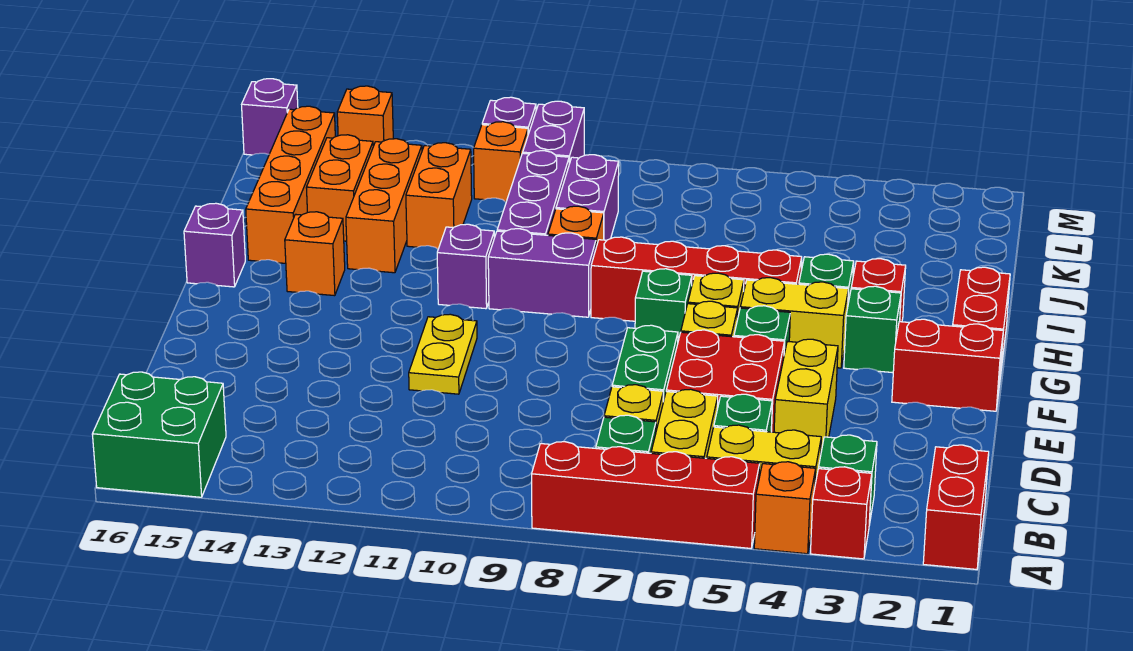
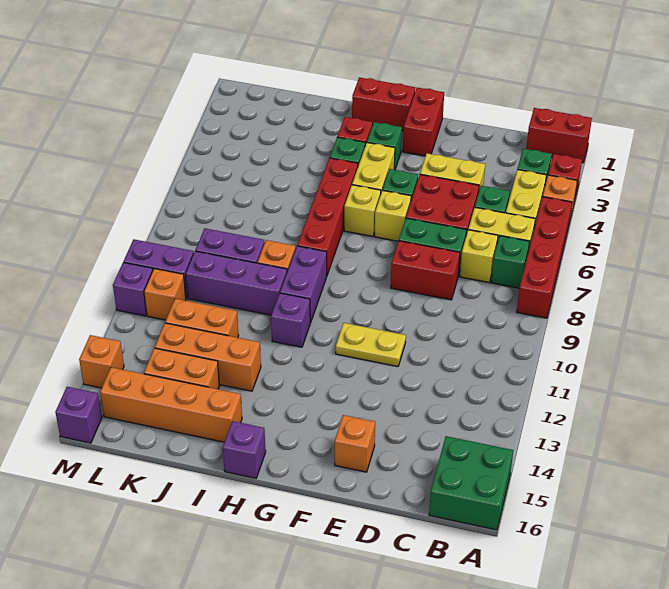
none -> red 1x2 brick [391,241,460,300]
green 1x1 brick [635,269,692,341] -> none
orange 1x1 brick [285,212,345,296] -> orange 1x1 brick moved to [335,415,375,472]

